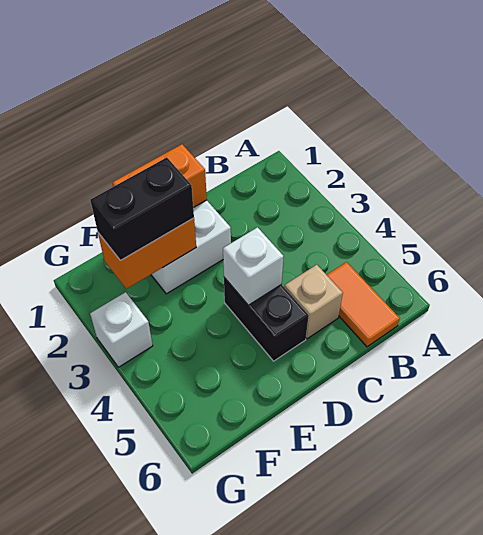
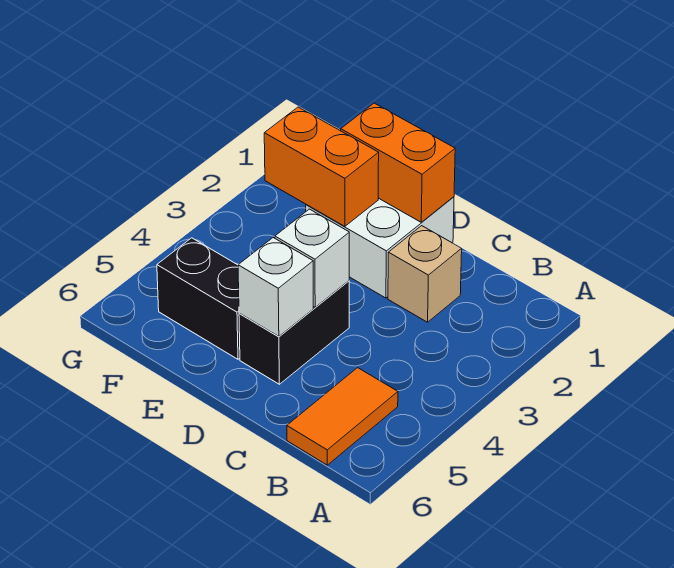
tan 1x1 brick [284,265,343,339] -> tan 1x1 brick moved to [388,226,462,322]
black 1x2 brick [90,157,194,261] -> black 1x2 brick moved to [157,238,240,359]
white 1x1 brick [90,292,153,367] -> white 1x1 brick moved to [238,238,313,336]

